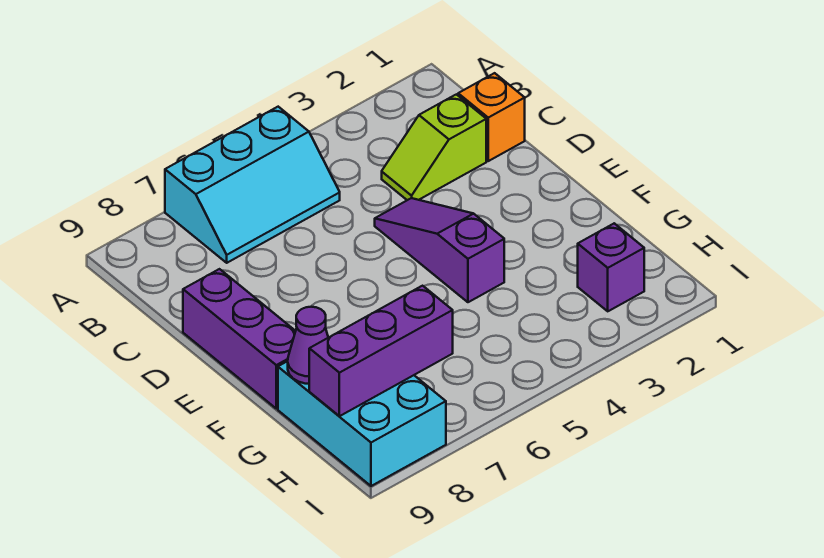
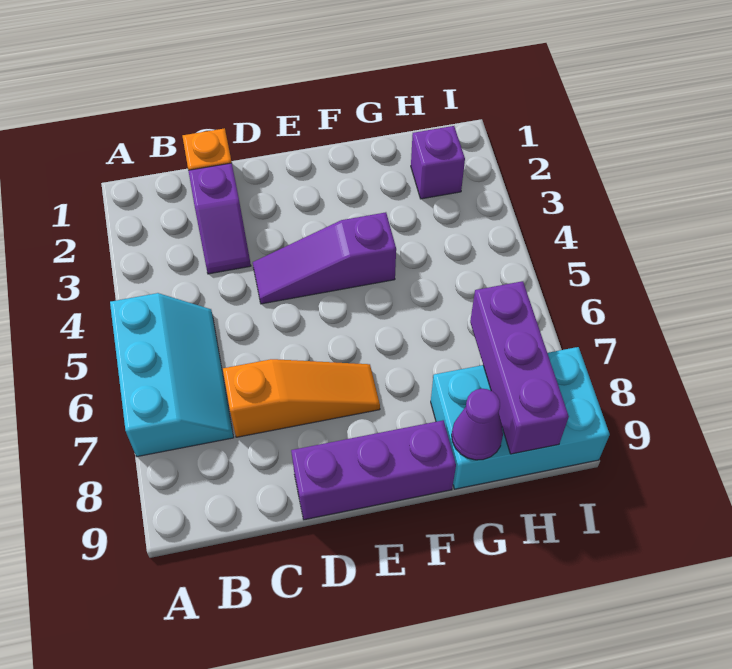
lime 1x2 slope [382,94,486,200] -> purple 1x2 slope [188,163,251,274]
none -> orange 1x3 slope [223,359,380,437]

